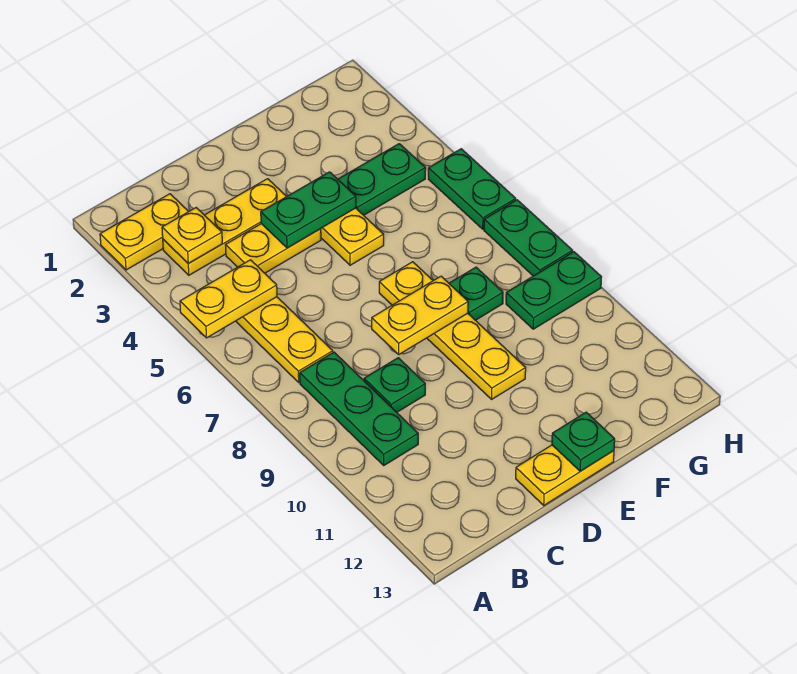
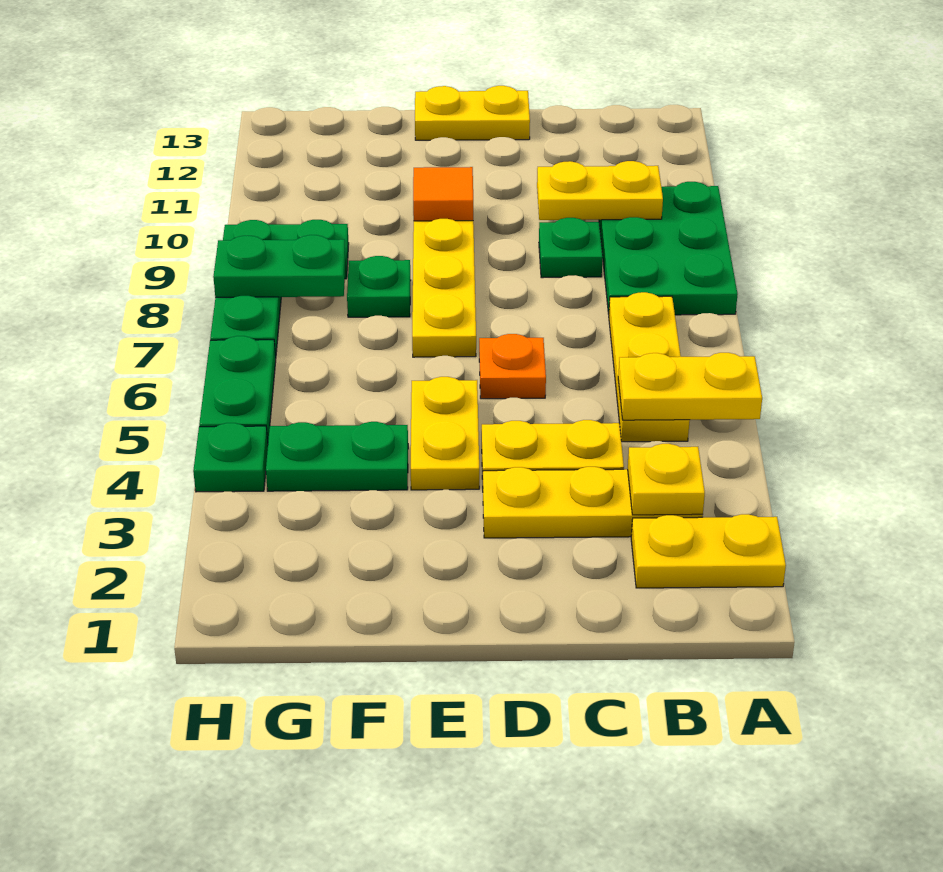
green 1x3 plate [300,352,418,465] -> green 2x3 plate [599,182,738,315]
green 1x2 plate [261,172,356,248] -> green 1x2 plate moved to [213,235,346,297]
none -> orange 1x1 plate [479,334,546,399]
yellow 1x2 plate [372,276,468,354] -> yellow 1x2 plate moved to [537,161,663,220]
none -> orange 1x1 tile [413,167,473,221]
green 1x1 plate [552,412,615,471] -> green 1x1 plate moved to [193,423,268,492]

